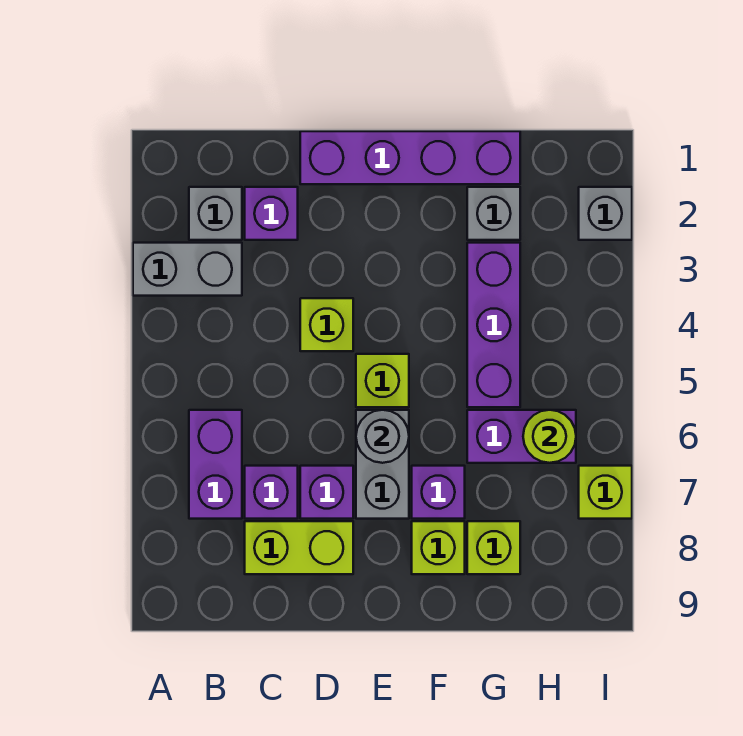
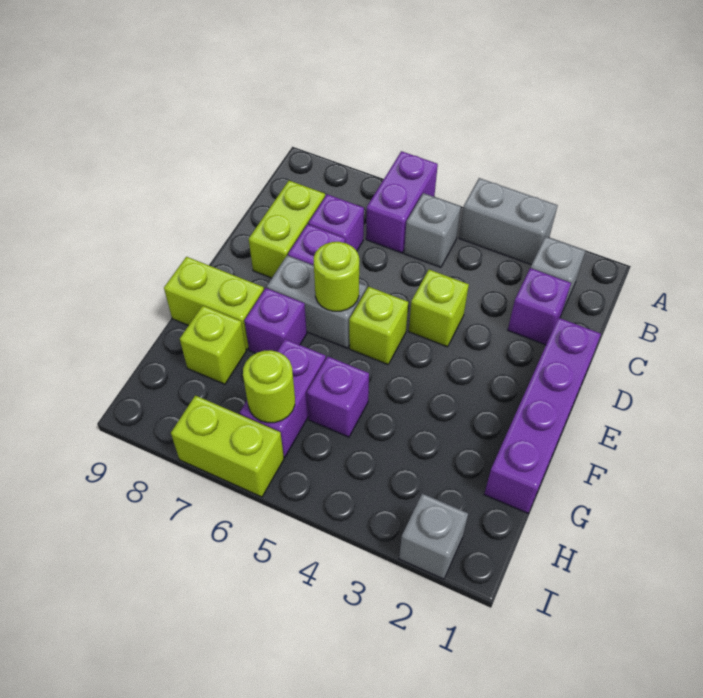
grey 1x2 brick [133,243,242,296] -> grey 1x2 brick turned to [459,178,558,265]
purple 1x2 brick [189,410,242,519] -> purple 1x2 brick turned to [366,151,438,253]
grey 1x1 round brick [356,410,409,463] -> lime 1x1 round brick [314,242,359,311]
lime 1x1 brick [412,521,465,574] -> lime 1x2 brick [164,257,264,350]
grey 1x1 brick [467,187,520,240] -> grey 1x1 brick moved to [404,193,461,267]
purple 1x3 brick [467,243,520,407] -> purple 1x1 brick [307,357,369,437]
lime 1x1 brick [579,466,632,519] -> lime 1x2 brick [171,395,284,497]

